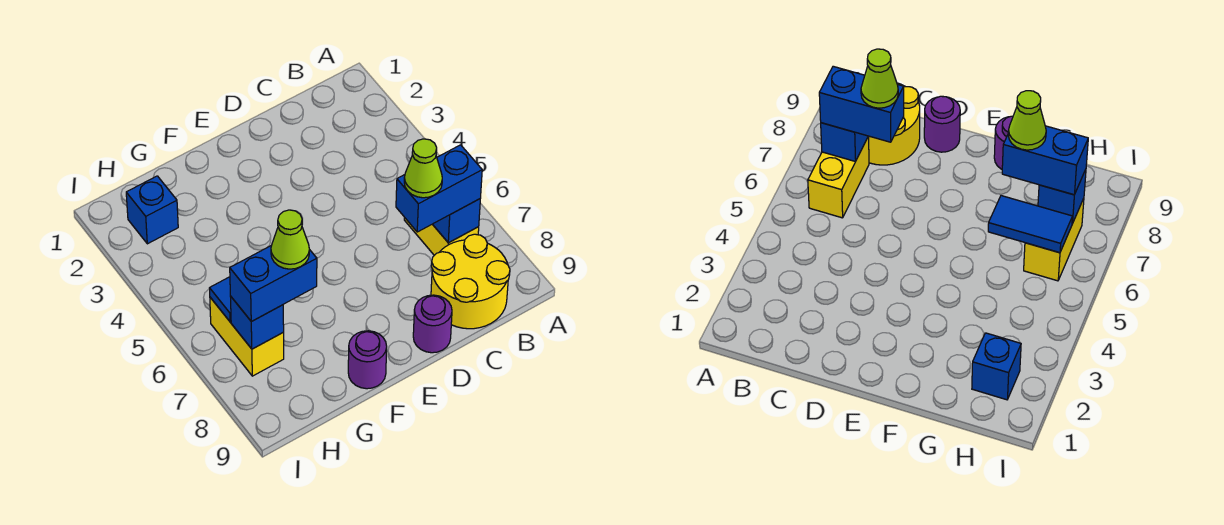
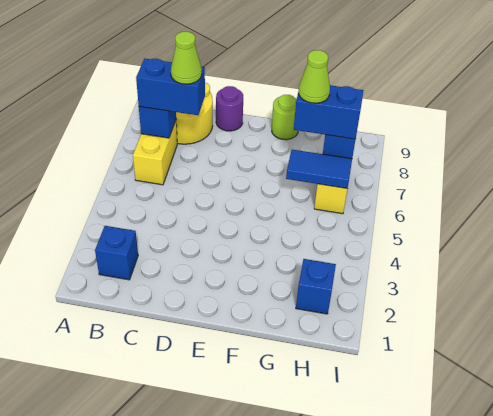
none -> blue 1x1 brick [95,226,138,280]
purple 1x1 round brick [348,331,387,389] -> lime 1x1 round brick [272,95,298,140]

